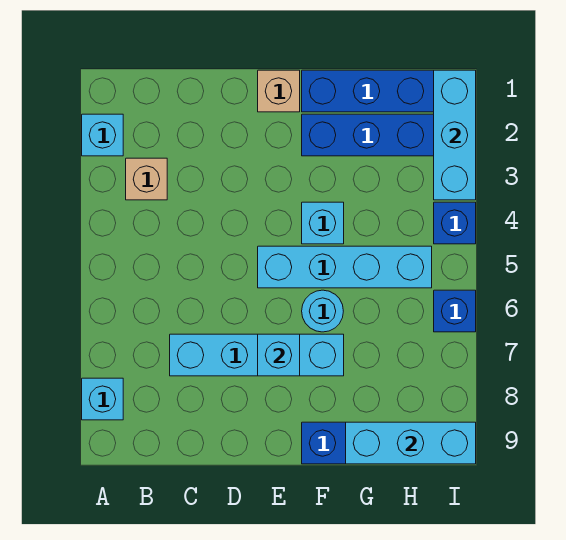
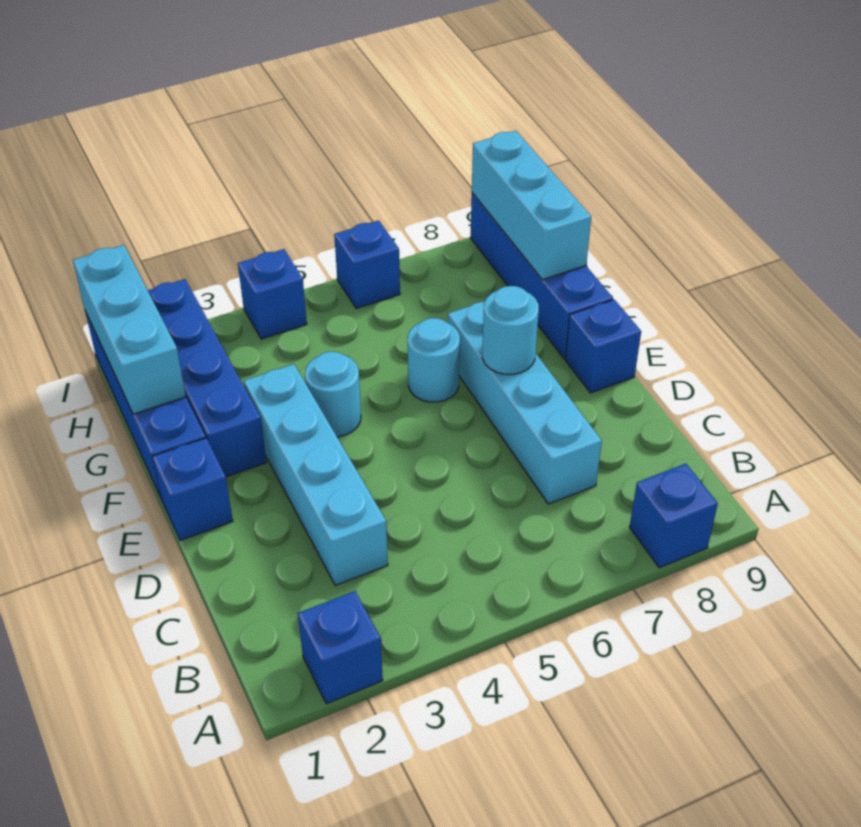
cyan 1x1 brick [82,114,123,156] -> blue 1x1 brick [298,591,383,704]
cyan 1x1 brick [82,378,123,420] -> blue 1x1 brick [630,464,718,568]
tan 1x1 brick [126,158,167,200] -> none
tan 1x1 brick [258,70,300,112] -> blue 1x1 brick [152,438,233,540]
cyan 1x4 brick [258,246,432,288] -> cyan 1x4 brick moved to [244,364,388,585]
cyan 1x1 brick [258,334,300,376] -> cyan 1x1 round brick [482,286,539,375]
none -> blue 1x1 brick [565,300,641,393]
cyan 1x1 brick [302,202,344,244] -> cyan 1x1 round brick [305,352,361,437]
cyan 1x3 brick [434,70,476,200] -> cyan 1x3 brick turned to [73,245,186,414]

